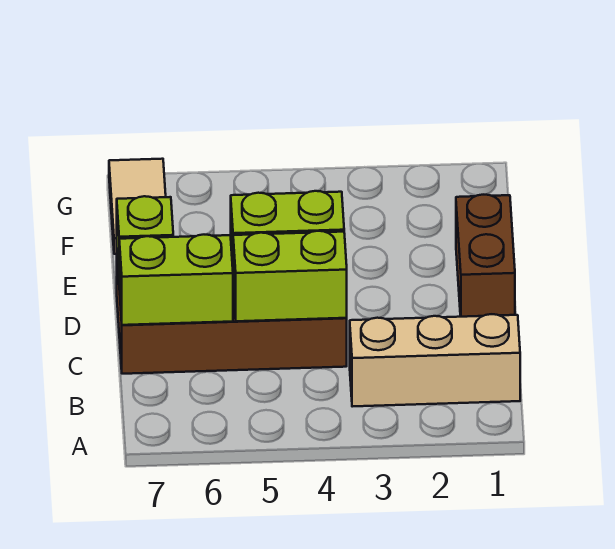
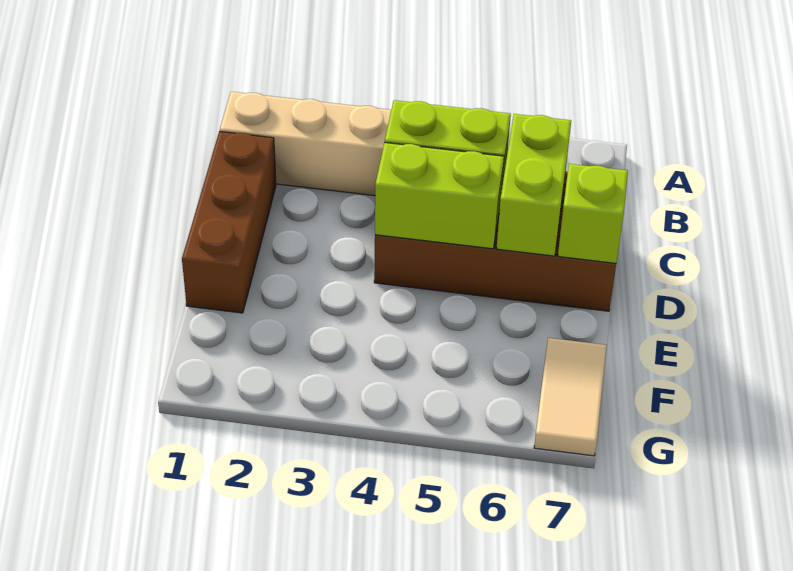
lime 1x2 brick [119,235,233,325] -> lime 1x2 brick turned to [497,114,571,256]
brown 1x2 brick [456,195,515,317] -> brown 1x3 brick [182,131,276,313]

